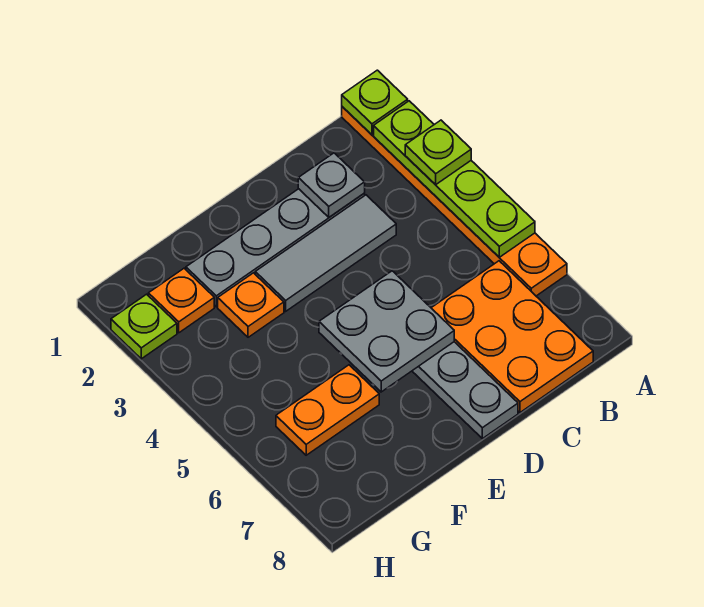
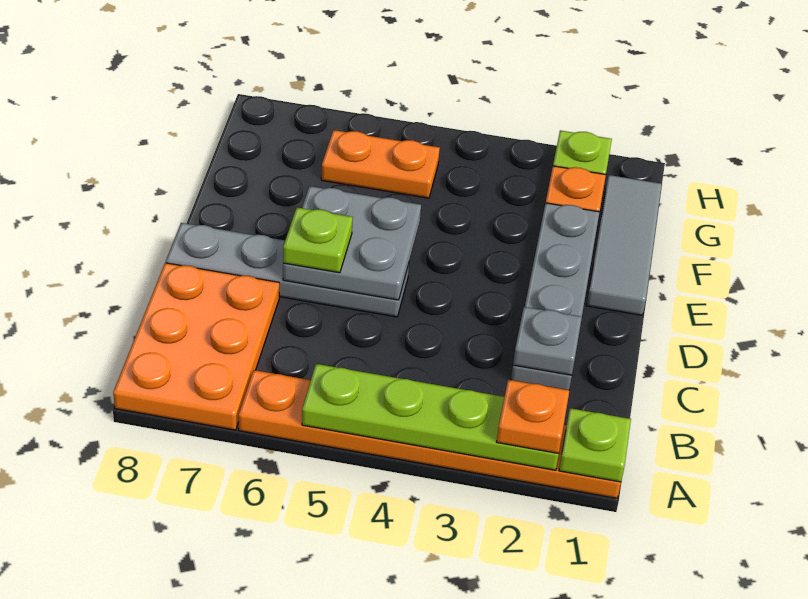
lime 1x1 plate [405,120,471,185] -> lime 1x1 plate moved to [283,208,353,273]
orange 2x3 plate [431,261,593,412] -> orange 2x3 plate turned to [113,263,279,430]
grey 1x3 tile [255,195,396,311] -> grey 1x3 tile moved to [587,175,662,315]
orange 1x1 plate [218,273,284,337] -> orange 1x1 plate moved to [497,380,569,453]
orange 1x2 plate [276,365,379,455] -> orange 1x2 plate turned to [321,130,440,198]

